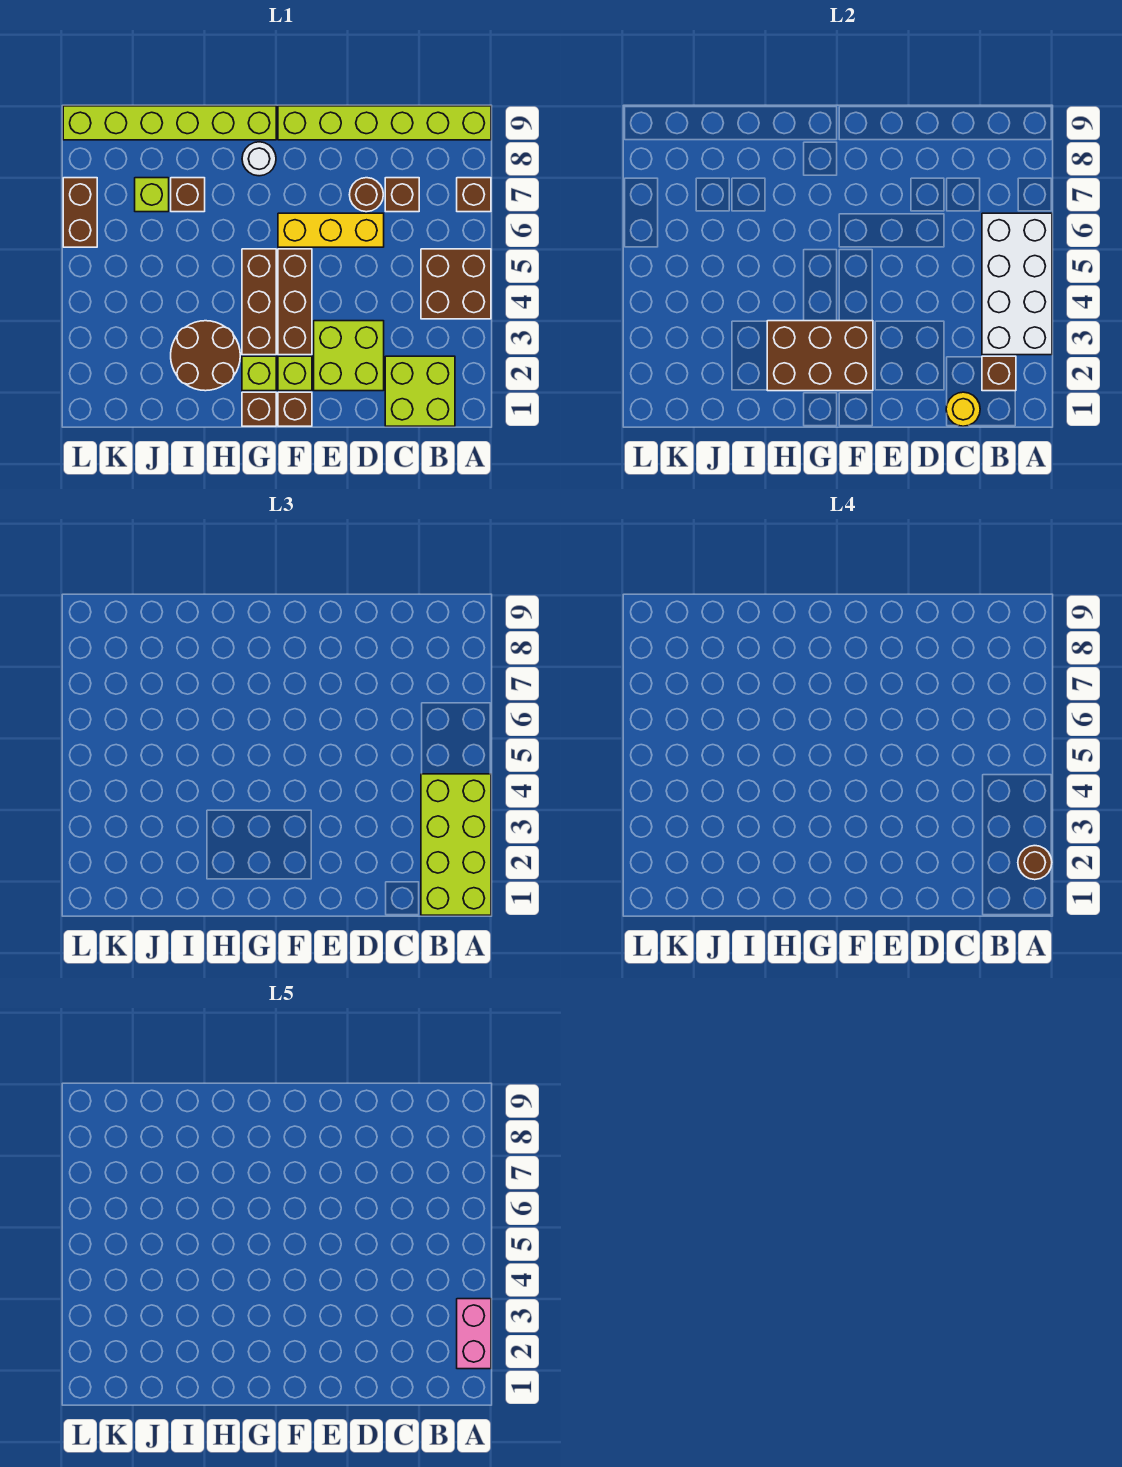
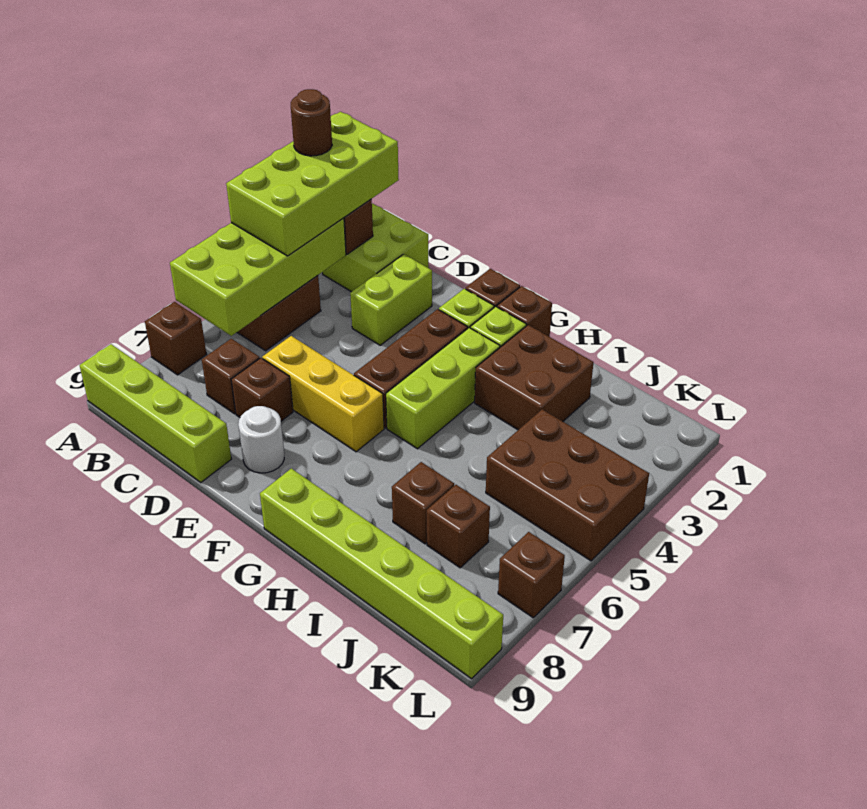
pink 1x2 brick [457,1299,491,1369] -> none
white 2x4 brick [982,213,1052,355] -> lime 2x4 brick [170,218,346,336]
lime 1x6 brick [278,106,491,140] -> lime 1x4 brick [80,344,231,482]
yellow 1x1 round brick [946,392,980,426] -> none
lime 2x2 brick [314,321,384,391] -> lime 1x2 brick [350,254,432,345]
brown 1x1 round brick [349,178,383,212] -> brown 1x1 brick [231,358,293,421]
brown 2x3 brick [767,321,873,391] -> brown 2x3 brick moved to [486,409,649,561]
brown 1x3 brick [242,249,276,355] -> lime 1x3 brick [386,328,500,449]
white 1x1 round brick [242,142,276,176] -> white 1x1 round brick moved to [238,406,284,473]
brown 2x2 round brick [171,321,240,391] -> brown 2x2 brick [475,325,594,430]
lime 1x1 brick [135,178,169,212] -> brown 1x1 brick [427,485,490,568]
brown 1x2 brick [63,178,97,247] -> brown 1x1 brick [498,532,565,618]

